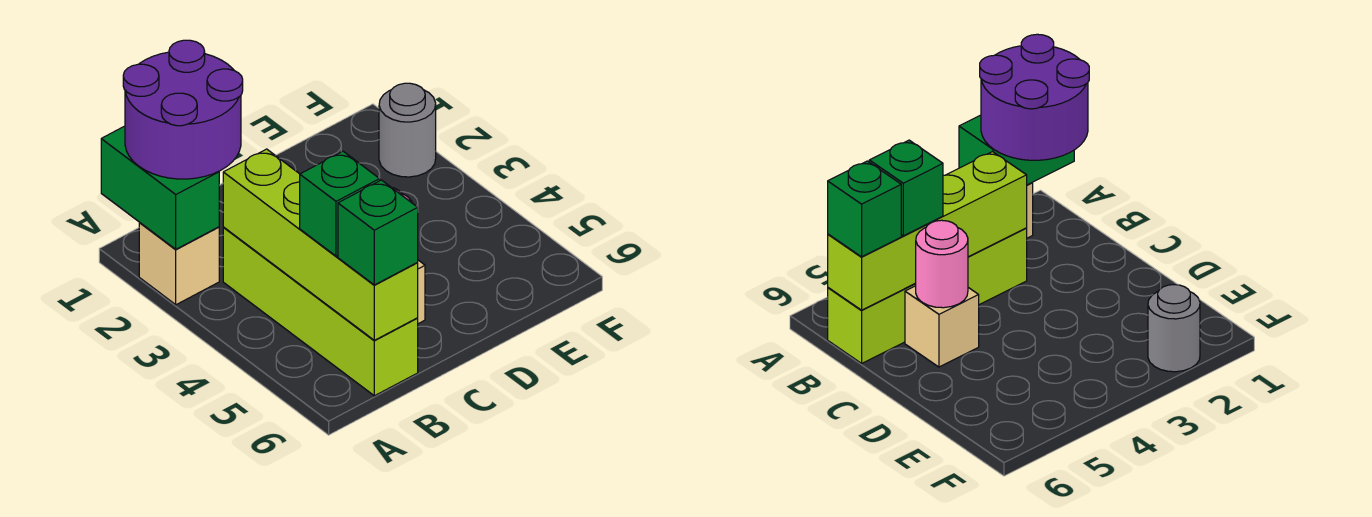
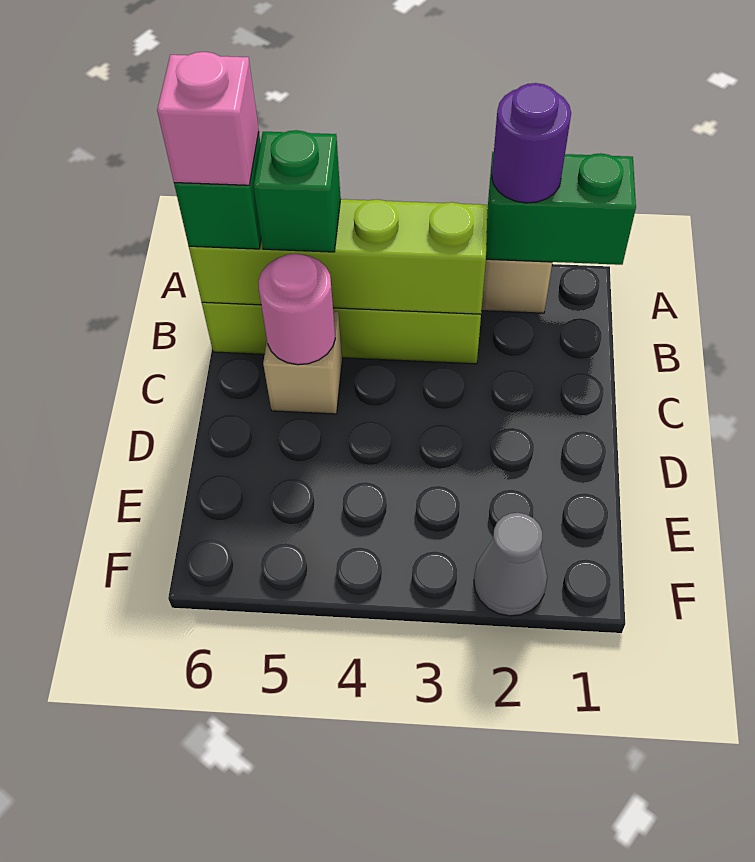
purple 2x2 round brick [123,40,243,179] -> purple 1x1 round brick [492,83,571,203]
none -> pink 1x1 brick [157,52,259,185]
grey 1x1 round brick [379,83,436,177] -> grey 1x1 cone [474,513,547,616]

